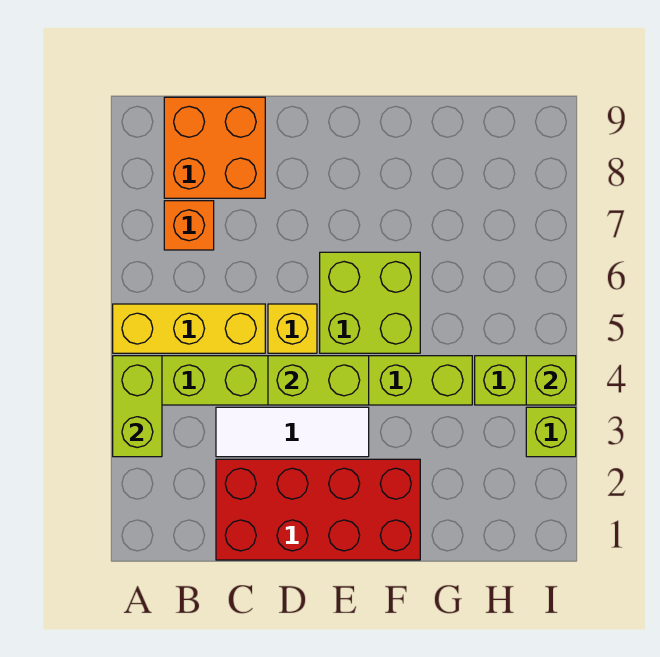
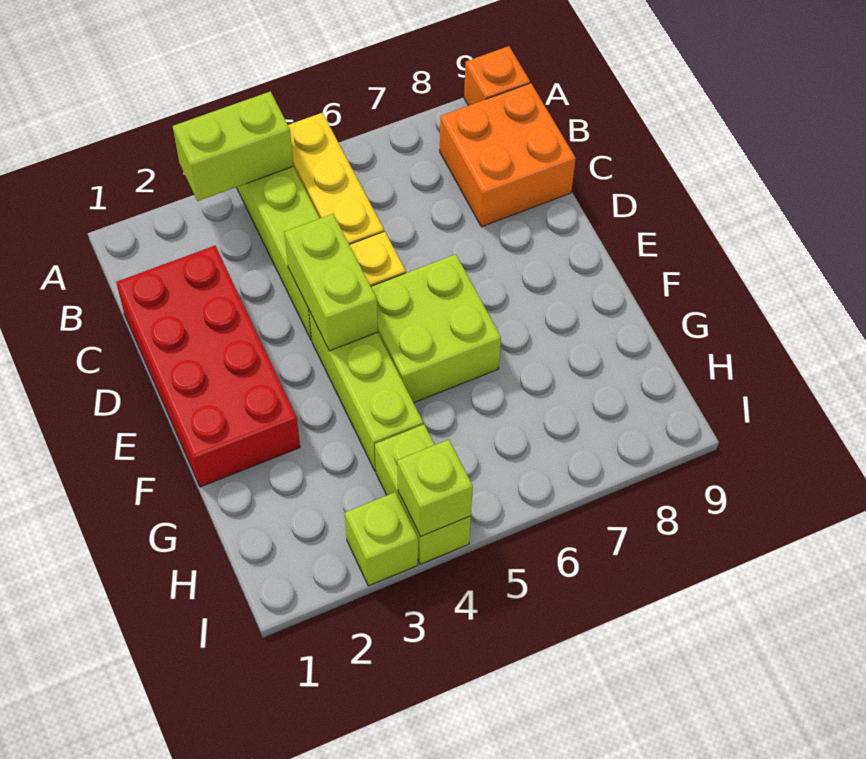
orange 1x1 brick [164,201,214,250] -> orange 1x1 brick moved to [464,46,530,106]
white 1x3 tile [216,407,369,457] -> none

